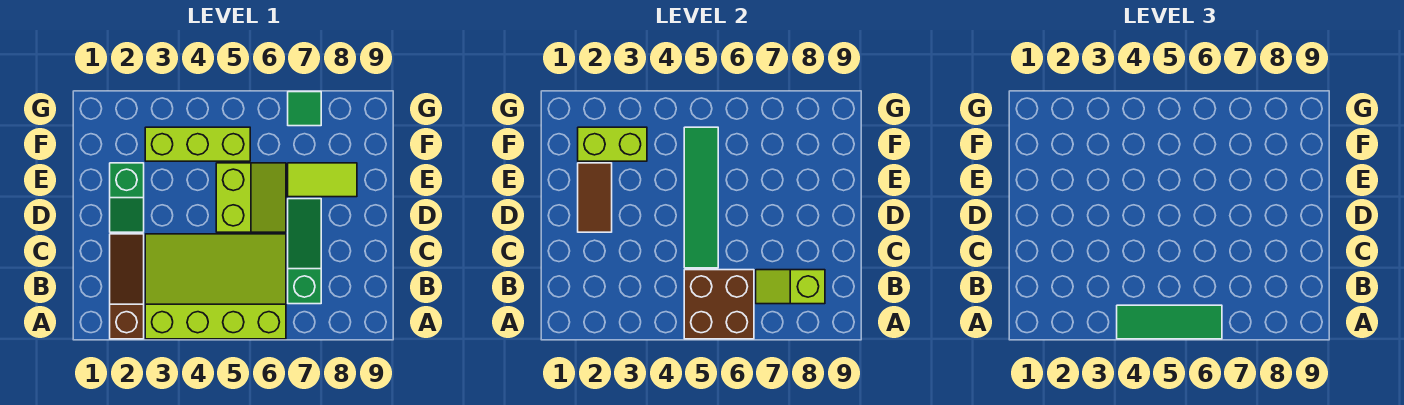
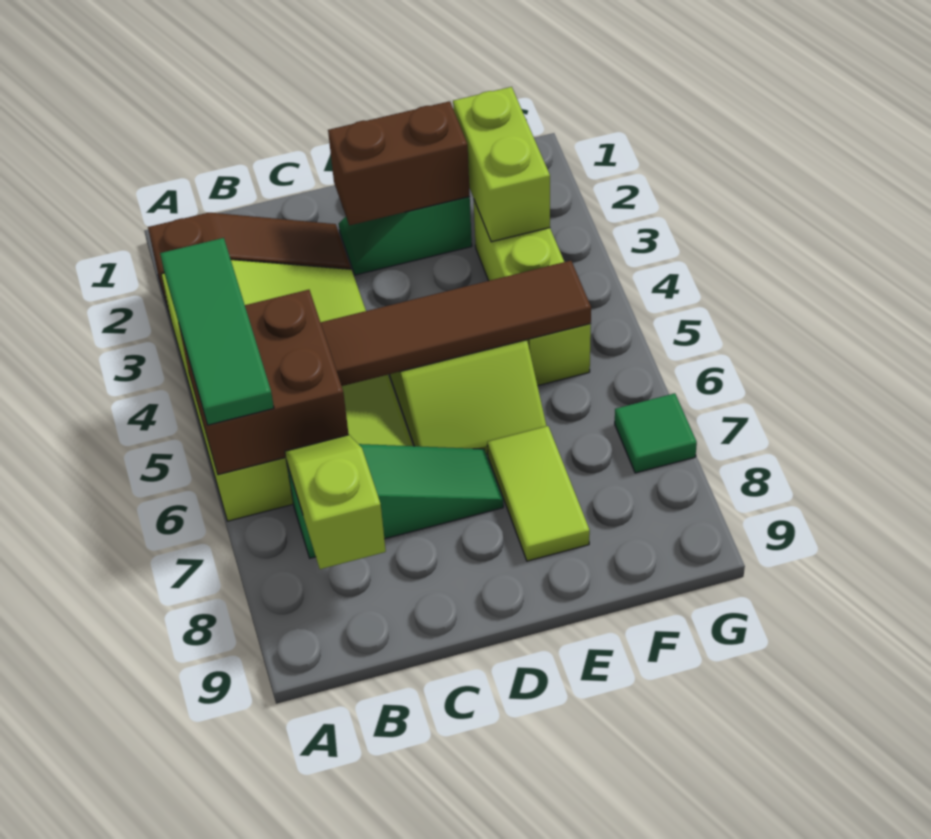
green 1x4 tile [684,127,718,268] -> brown 1x4 tile [321,261,591,386]
brown 1x2 tile [578,163,612,232] -> brown 1x2 brick [328,101,470,225]

